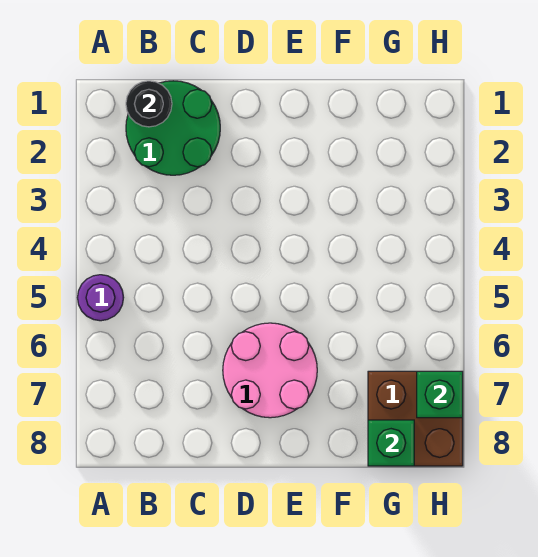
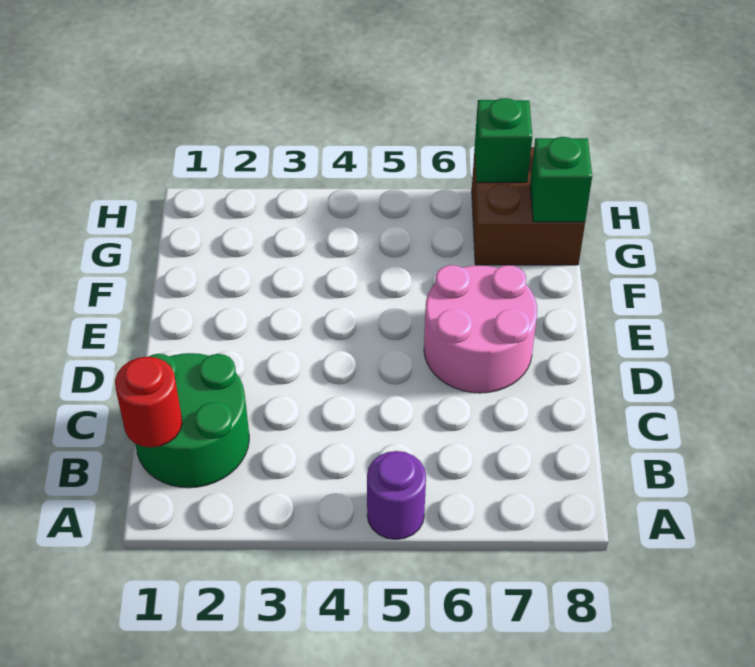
black 1x1 round brick [126,81,172,127] -> red 1x1 round brick [115,357,182,447]

